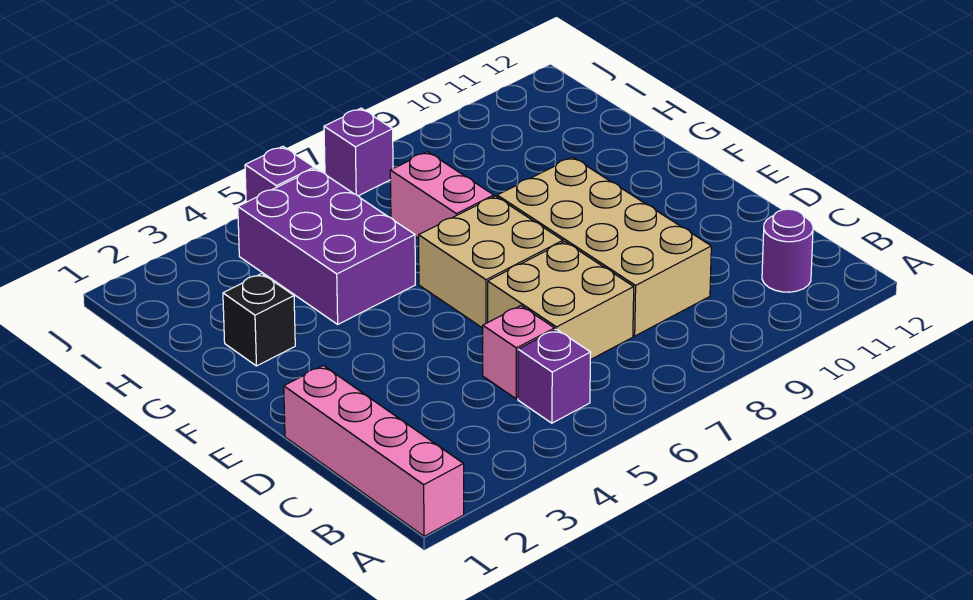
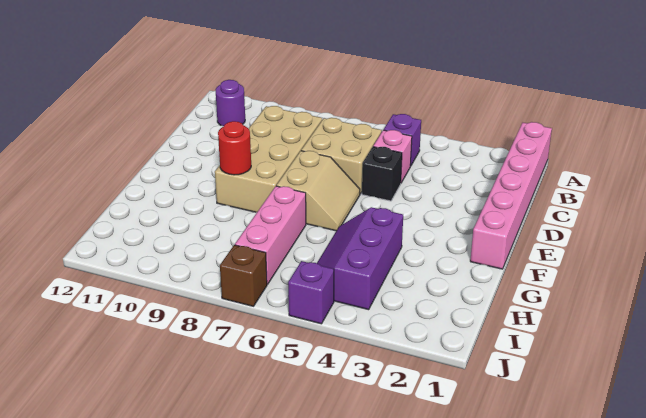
pink 1x4 brick [284,366,464,536] -> pink 1x6 brick [470,122,552,269]
tan 2x2 brick [419,196,563,328] -> tan 2x2 slope [276,151,360,231]
none -> red 1x1 round brick [218,121,251,175]
black 1x1 brick [223,274,295,366] -> black 1x1 brick moved to [362,147,402,201]
purple 2x3 brick [238,168,415,324] -> purple 2x3 slope [317,207,403,310]
pink 1x2 brick [390,152,494,238] -> pink 1x3 brick [235,186,306,284]
purple 1x1 brick [324,108,393,196] -> brown 1x1 brick [220,245,267,306]

